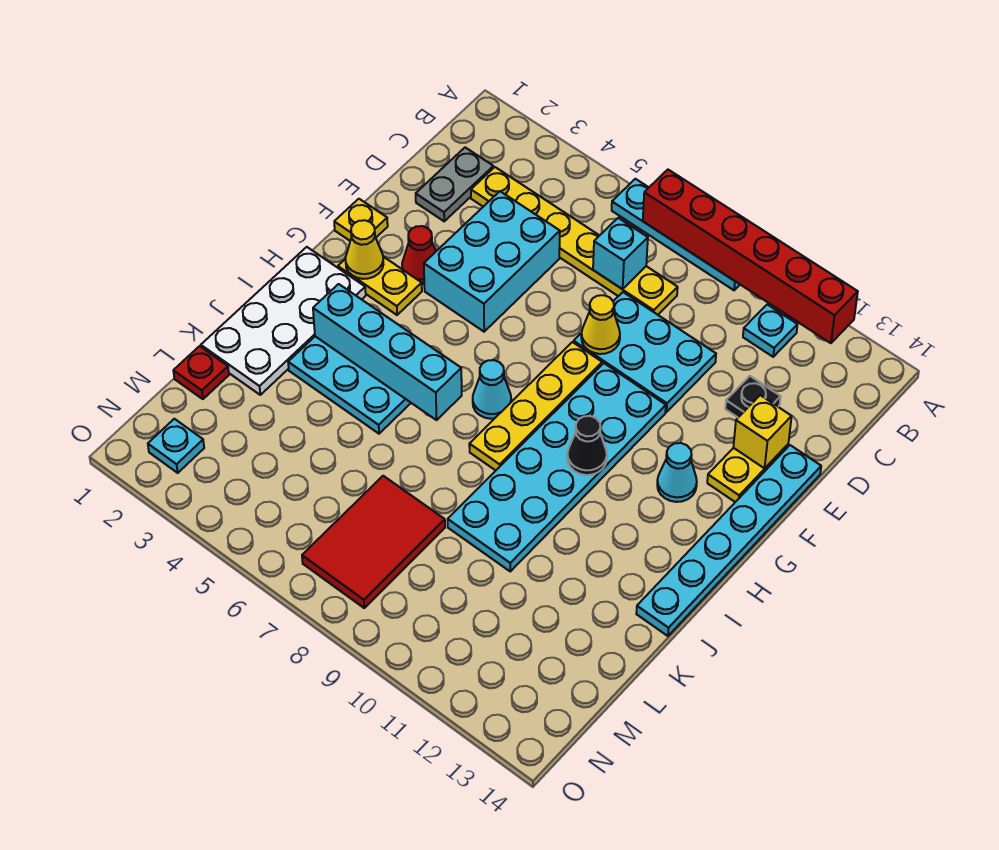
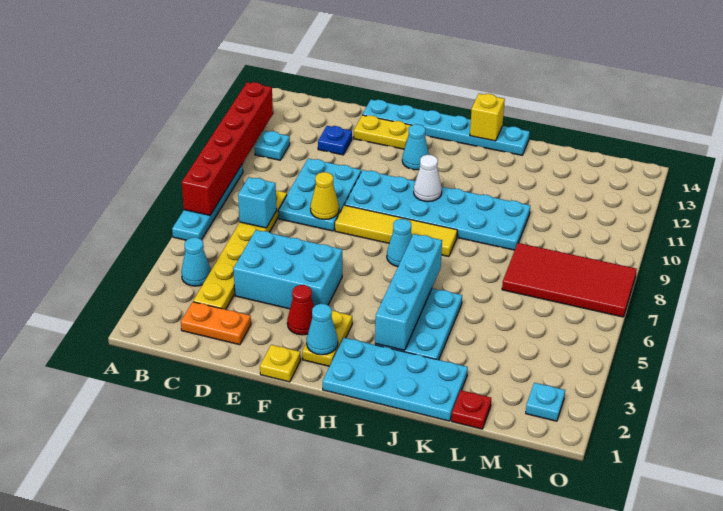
none -> cyan 1x1 cone [181,238,211,286]
grey 1x2 plate [416,148,493,221] -> orange 1x2 plate [181,302,251,345]
black 1x1 plate [725,376,781,417] -> blue 1x1 plate [318,126,352,155]
yellow 1x1 brick [733,395,792,468] -> yellow 1x1 brick moved to [470,94,505,141]
yellow 1x4 plate [469,342,602,470] -> yellow 1x4 tile [335,205,457,257]
yellow 1x1 cone [345,220,383,279] -> cyan 1x1 cone [307,304,338,355]
white 2x4 plate [201,247,366,395] -> cyan 2x4 plate [323,338,468,421]
black 1x1 cone [567,416,607,475] -> white 1x1 cone [414,155,442,202]
red 2x3 tile [302,476,445,608] -> red 2x4 tile [502,243,637,317]

